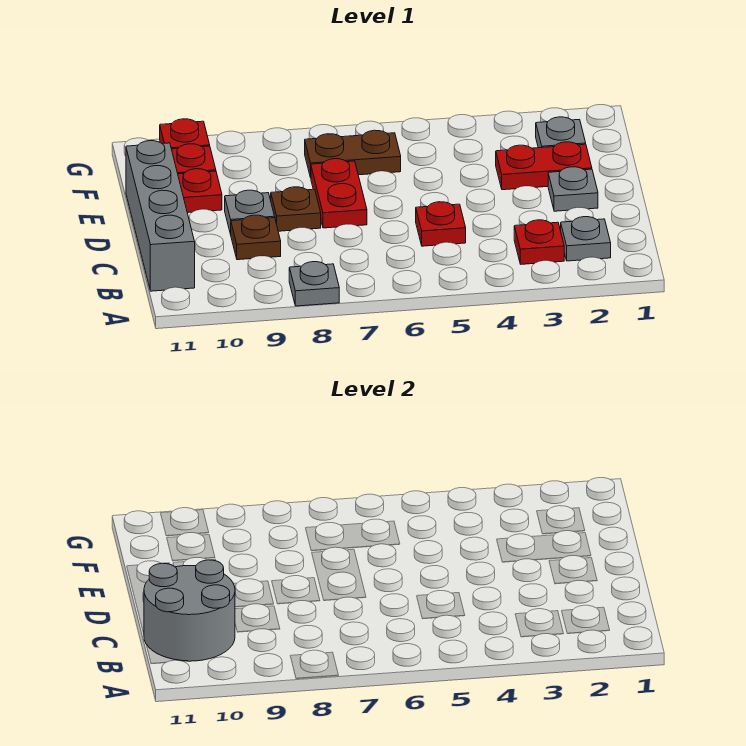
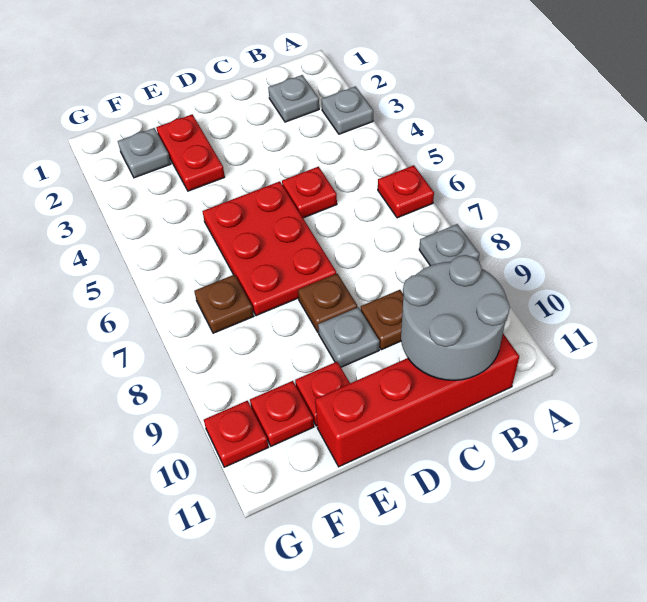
red 1x1 plate [514,220,564,264] -> red 1x1 plate moved to [378,165,434,218]
grey 1x4 brick [126,141,195,291] -> red 1x4 brick [315,334,519,467]
grey 1x1 plate [548,167,598,211] -> grey 1x1 plate moved to [321,86,373,134]
red 1x2 plate [311,159,367,228] -> red 2x3 plate [202,181,337,316]
brown 1x2 plate [305,130,401,178] -> brown 1x1 plate [194,275,254,333]

